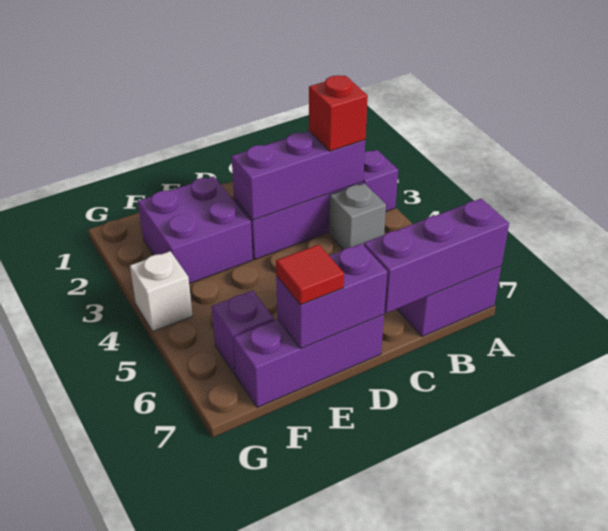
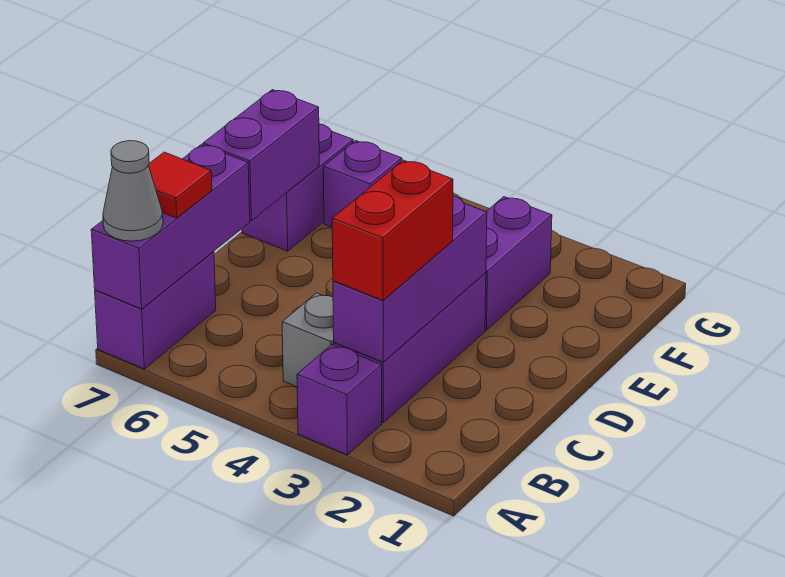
none -> grey 1x1 cone [103,141,163,241]
red 1x1 brick [309,75,368,151] -> red 1x2 brick [332,160,453,300]
purple 1x3 brick [233,315,384,408] -> purple 1x2 brick [242,124,353,251]
purple 2x2 brick [138,176,253,284] -> purple 1x2 brick [485,197,552,330]
red 1x1 tile [276,245,344,305] -> red 1x1 tile moved to [149,152,212,218]
white 1x1 brick [130,251,193,331] -> none

